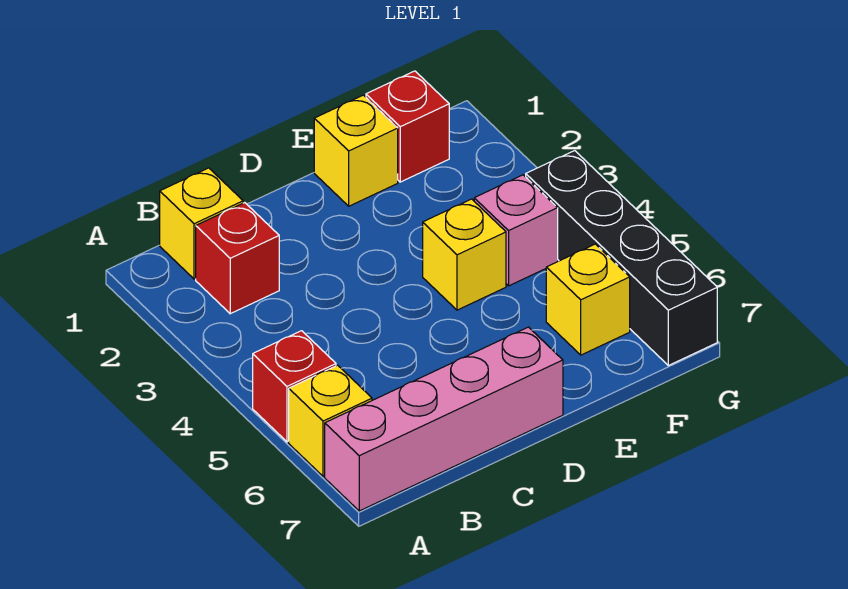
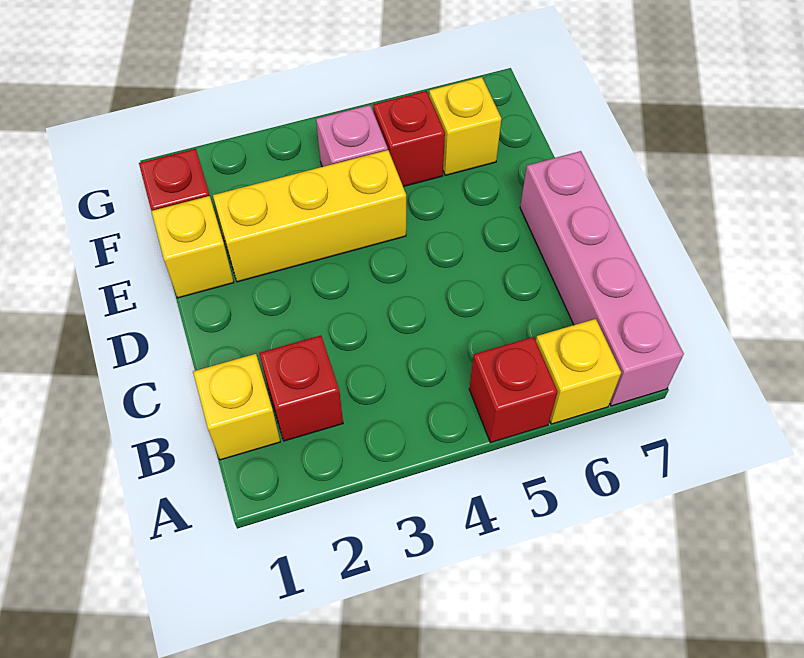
yellow 1x1 brick [423,199,506,310] -> yellow 1x3 brick [213,150,406,282]
none -> red 1x1 brick [373,91,445,187]
black 1x4 brick [526,151,717,366] -> none

